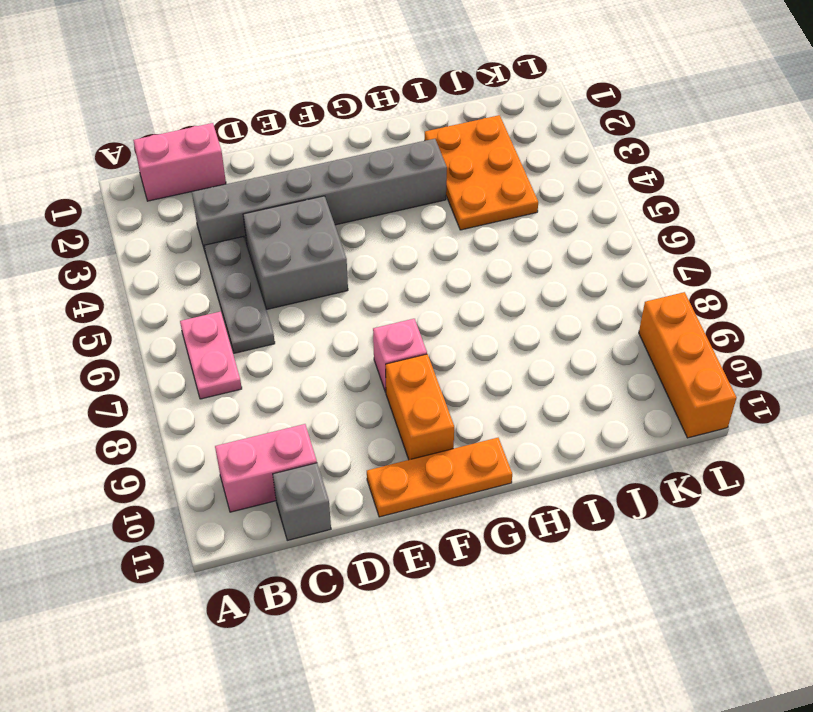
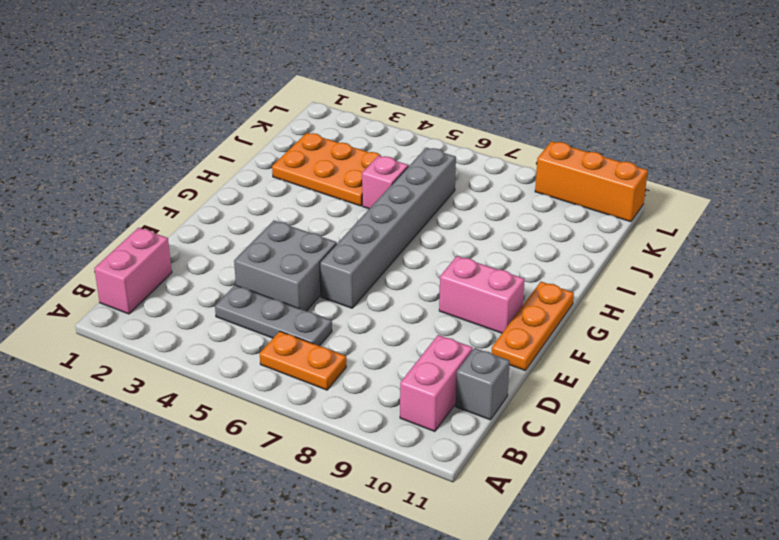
pink 1x2 plate [180,312,242,399] -> orange 1x2 plate [260,331,346,390]
grey 1x6 brick [192,139,447,254] -> grey 1x6 brick moved to [320,147,456,308]
pink 1x1 brick [373,319,427,392] -> pink 1x1 brick moved to [362,155,408,209]
orange 1x2 brick [386,354,454,460] -> pink 1x2 brick [439,256,525,333]

